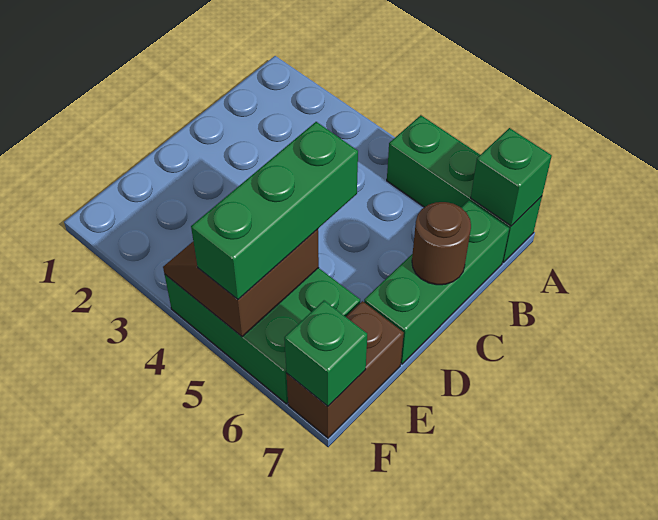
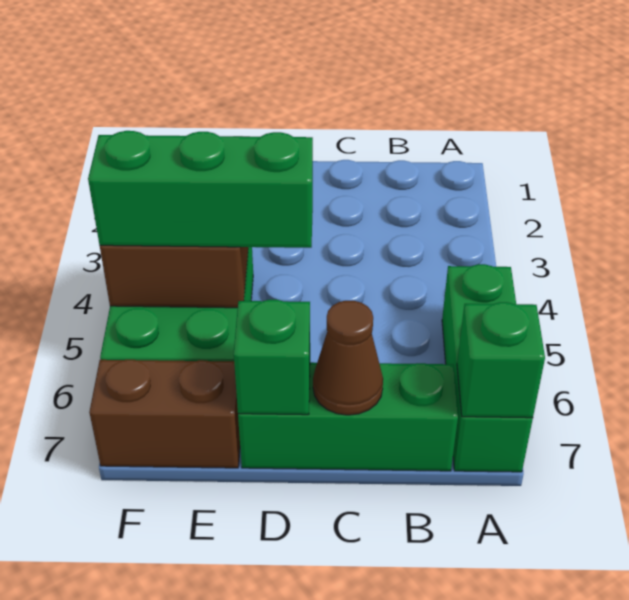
brown 1x1 round brick [412,202,471,285] -> brown 1x1 cone [313,301,383,415]
green 1x1 brick [284,301,367,406] -> green 1x1 brick moved to [234,300,310,415]

